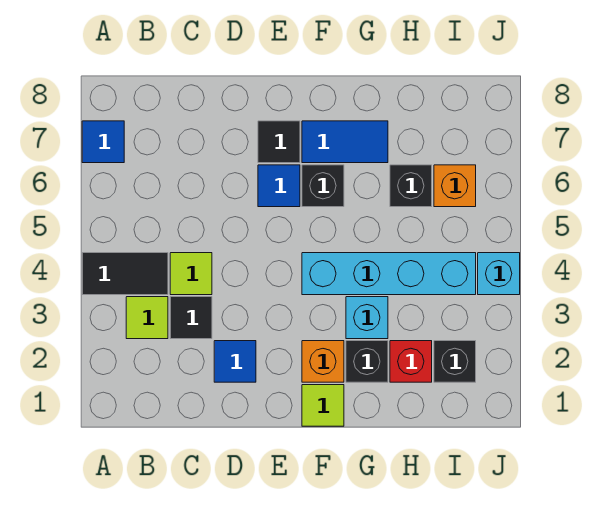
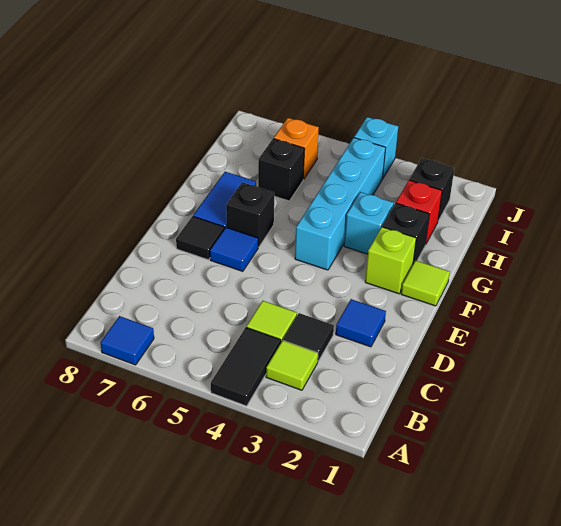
orange 1x1 brick [302,341,344,382] -> lime 1x1 brick [365,227,416,294]

